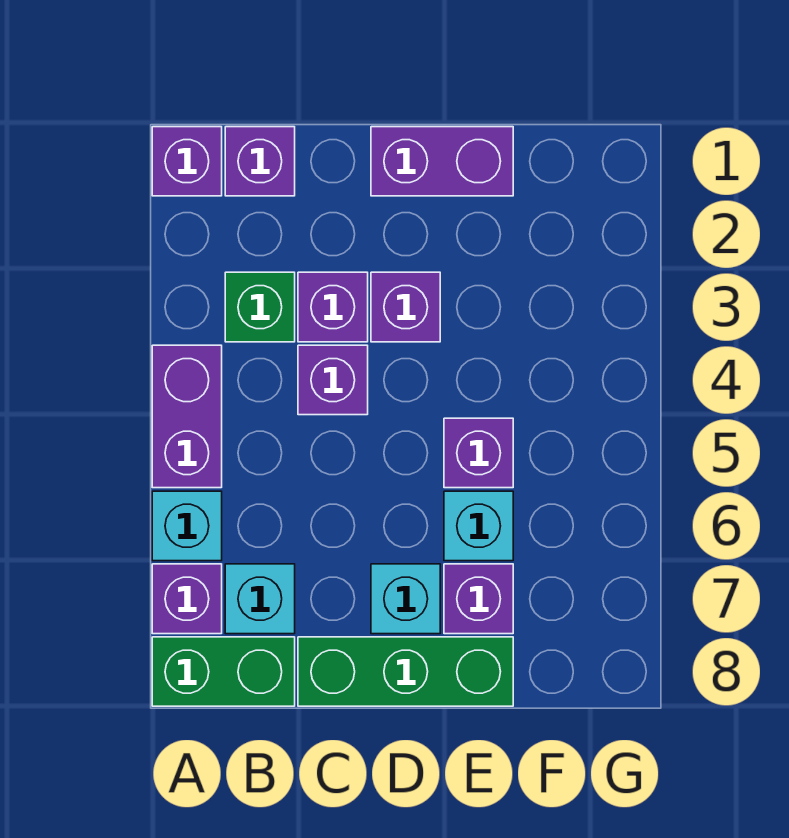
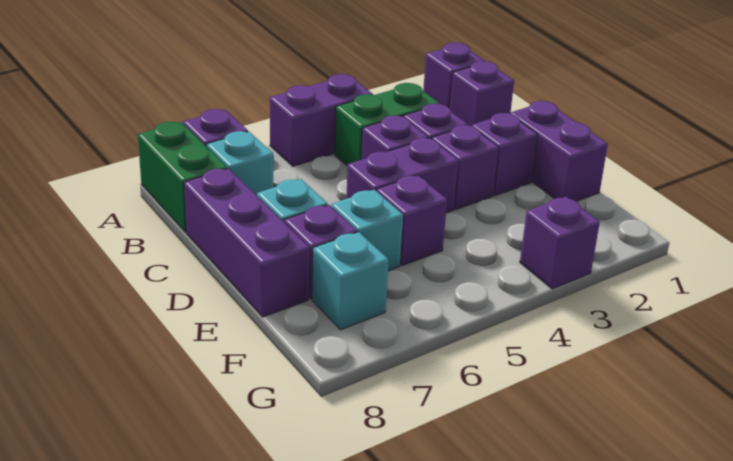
cyan 1x1 brick [152,491,222,561] -> cyan 1x1 brick moved to [312,232,389,330]
green 1x1 brick [225,272,295,342] -> green 1x2 brick [335,83,439,166]
green 1x3 brick [298,637,513,706] -> purple 1x3 brick [184,168,309,317]
none -> purple 1x1 brick [472,113,538,196]
none -> purple 1x2 brick [346,138,458,213]
none -> purple 1x1 brick [520,197,600,289]

